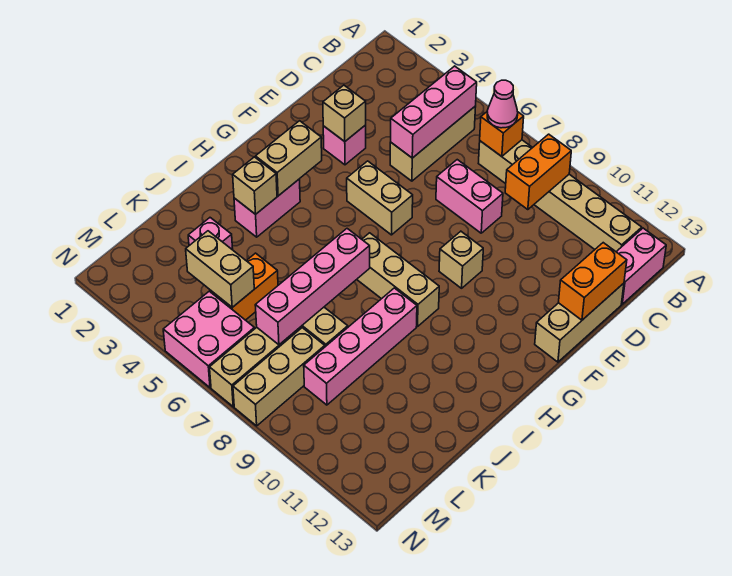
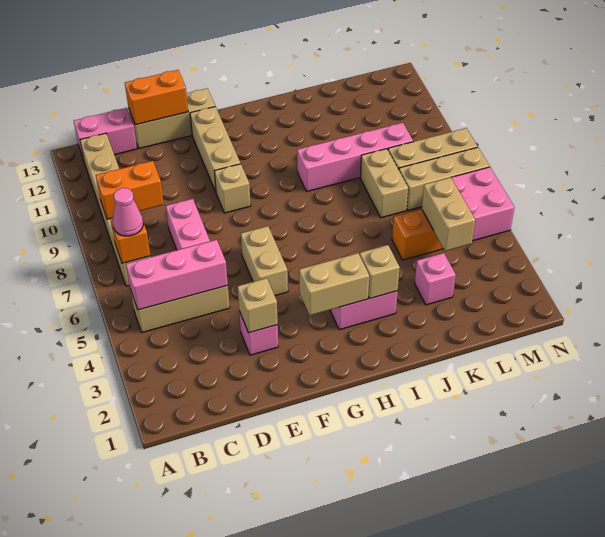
tan 1x3 brick [357,233,439,327] -> tan 1x3 brick moved to [190,107,241,192]
pink 1x4 brick [255,229,370,345] -> none

